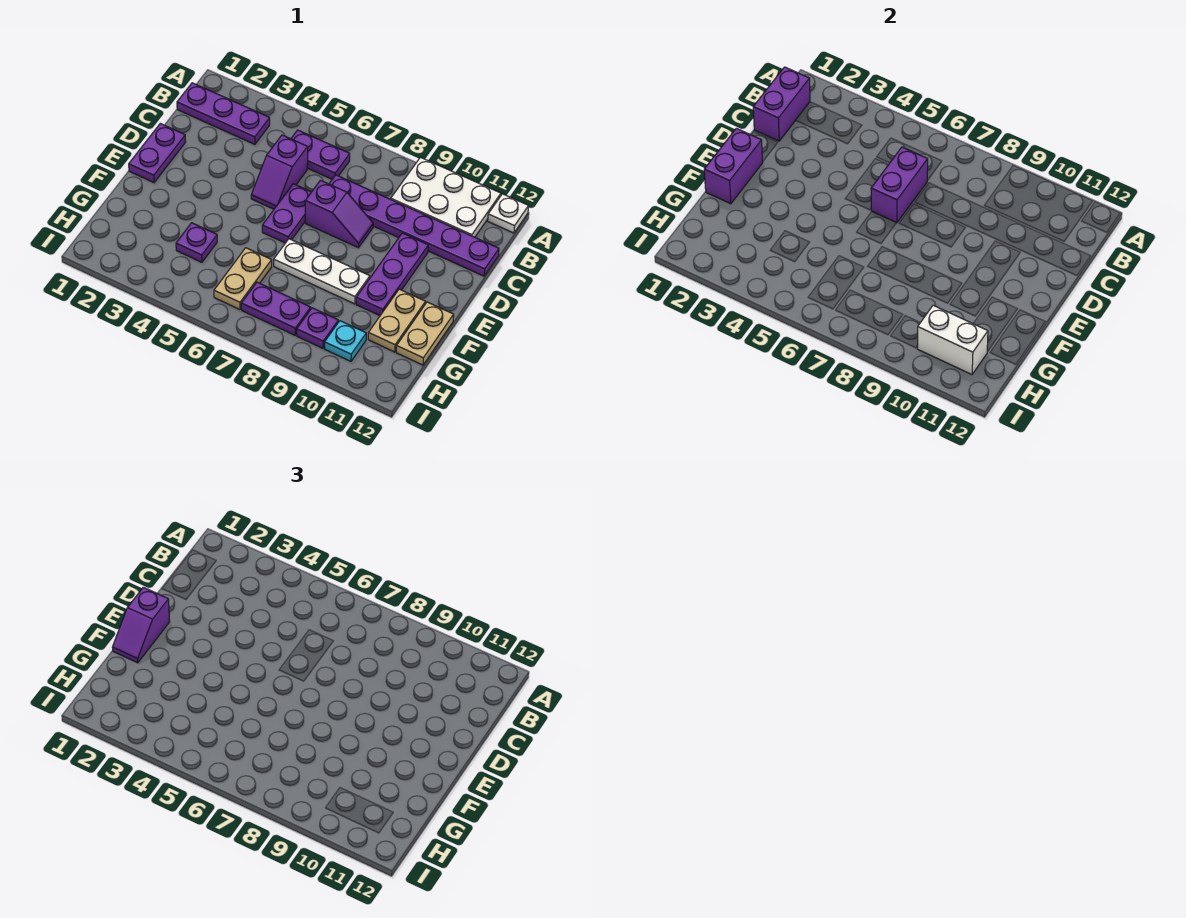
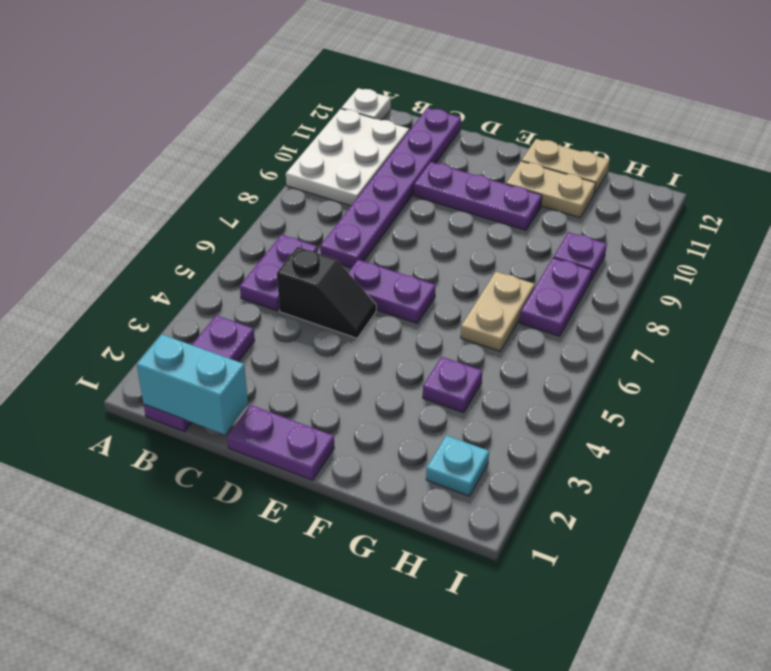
purple 1x2 brick [753,67,810,141] -> cyan 1x2 brick [137,334,248,435]
purple 1x2 slope [251,135,308,209] -> black 1x2 slope [277,247,376,338]
purple 1x2 brick [871,147,928,223] -> none
purple 1x2 slope [305,180,373,248] -> none
purple 1x2 brick [704,128,763,204] -> none
purple 1x2 slope [112,587,170,663] -> none
white 1x3 plate [274,239,370,304] -> none
tan 1x2 plate [214,248,272,310] -> tan 1x2 plate turned to [461,272,535,351]
cyan 1x1 plate [324,321,366,361] -> cyan 1x1 plate moved to [426,435,489,496]
white 1x2 brick [917,305,988,375] -> none

